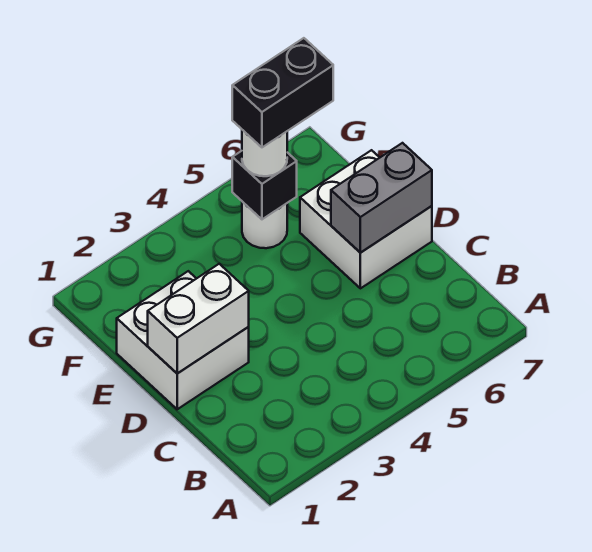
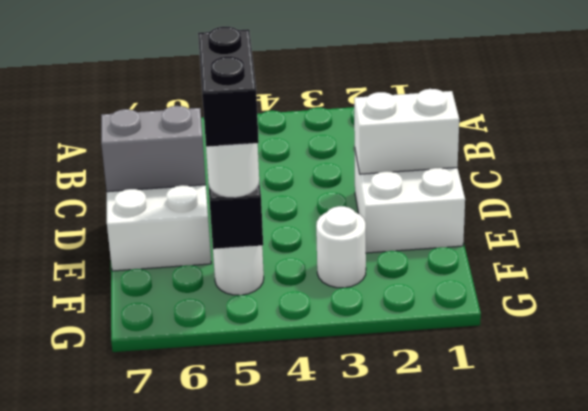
none -> white 1x1 round brick [316,206,366,288]
black 1x2 brick [232,38,333,147] -> black 1x2 brick turned to [198,27,259,147]

